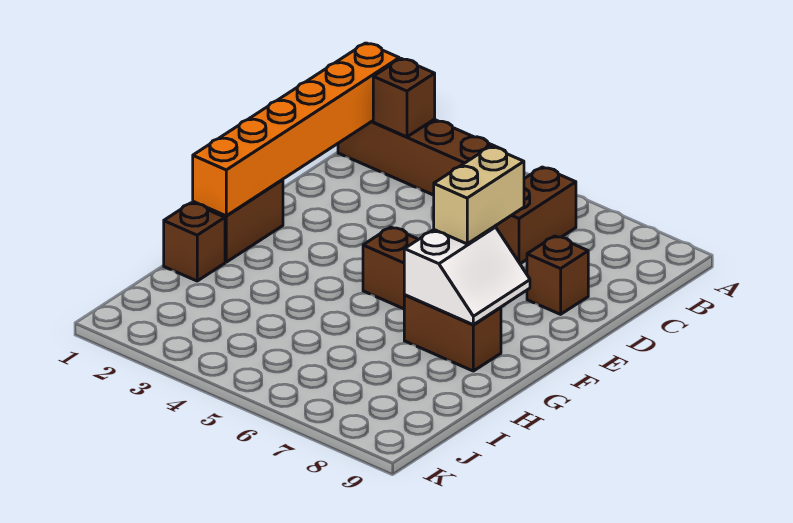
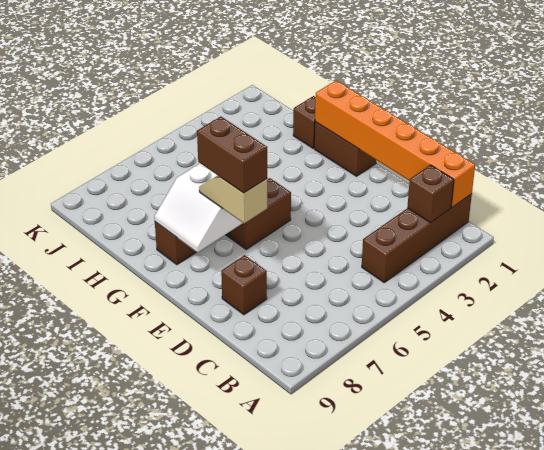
brown 1x2 brick [495,167,576,264] -> brown 1x2 brick moved to [197,117,267,193]
tan 1x2 brick [434,147,524,244] -> tan 1x2 slope [199,175,267,223]

